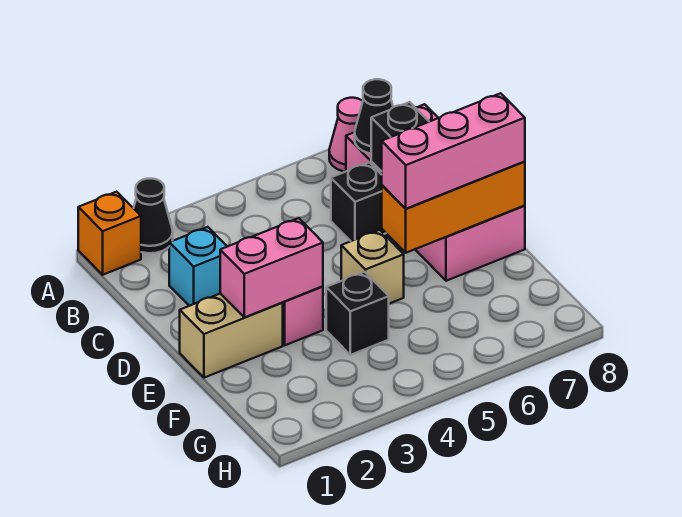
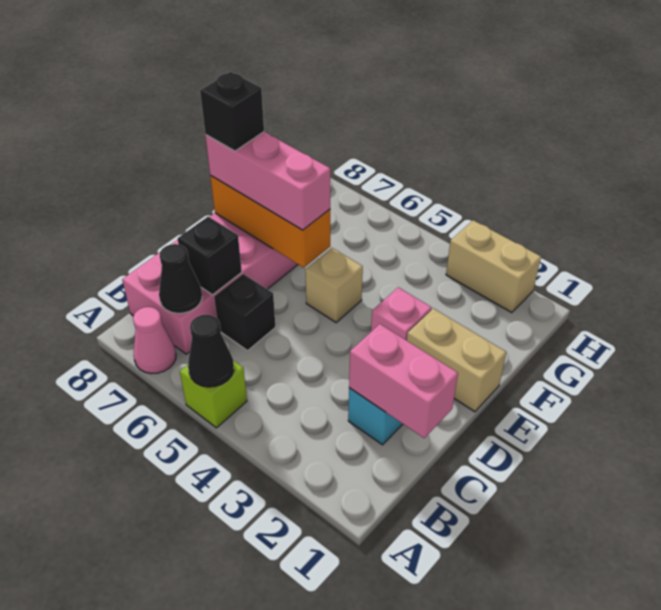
orange 1x1 brick [78,192,141,275] -> none
black 1x1 cone [134,179,173,253] -> black 1x1 cone moved to [188,315,234,387]
none -> lime 1x1 brick [180,361,247,428]
pink 1x2 brick [220,218,323,317] -> pink 1x2 brick moved to [349,324,458,438]
black 1x1 brick [326,272,389,355] -> black 1x1 brick moved to [200,72,264,151]
none -> tan 1x2 brick [446,220,541,313]

